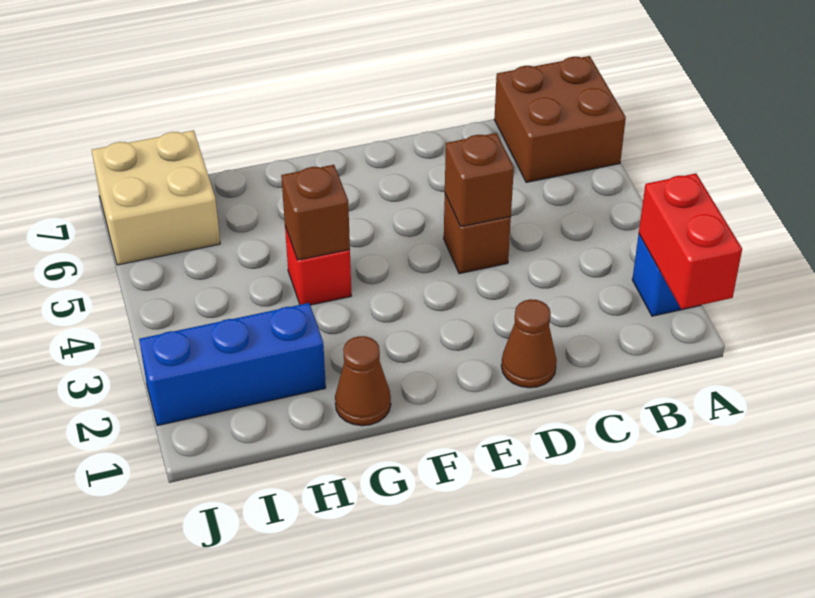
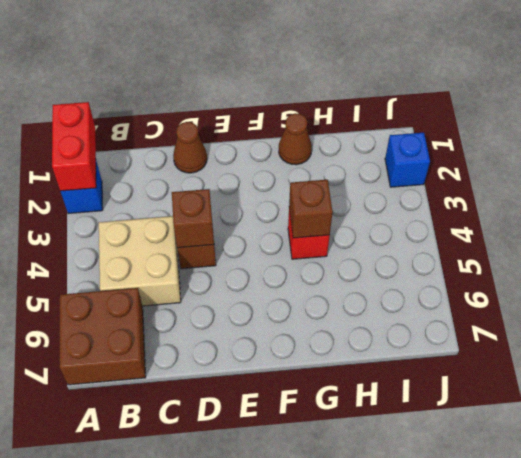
blue 1x3 brick [139,303,326,426] -> blue 1x1 brick [385,133,430,187]
tan 2x2 brick [92,130,220,265] -> tan 2x2 brick moved to [99,216,181,306]

